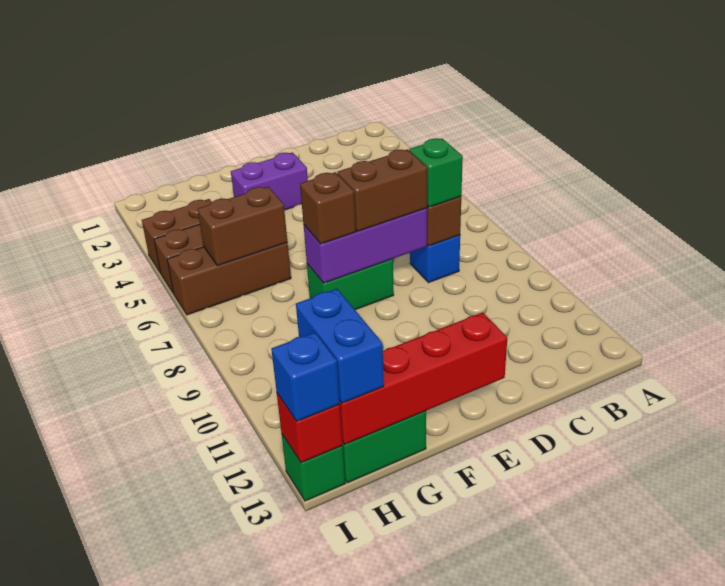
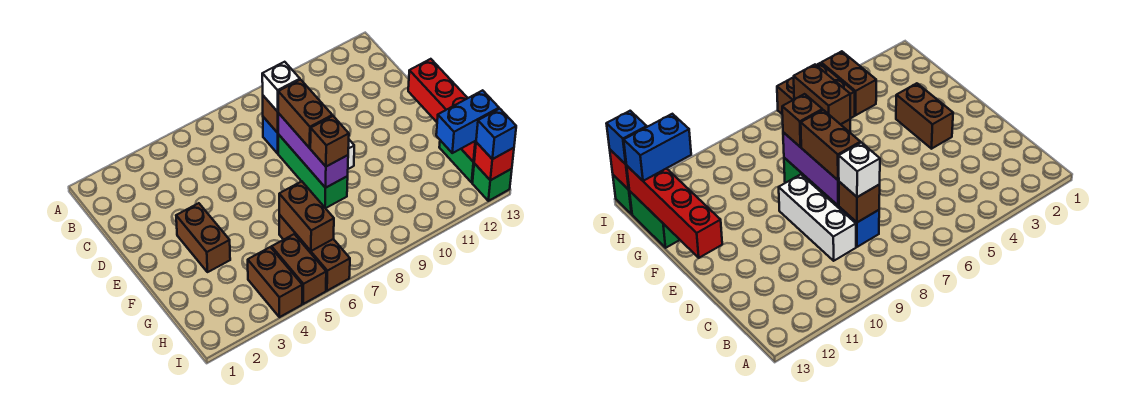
green 1x1 brick [409,138,463,207] -> white 1x1 brick [262,62,300,112]
none -> white 1x3 brick [779,174,856,261]
purple 1x2 brick [231,152,308,210] -> brown 1x2 brick [176,203,230,272]
green 1x2 brick [307,259,394,310] -> green 1x3 brick [278,134,348,208]

